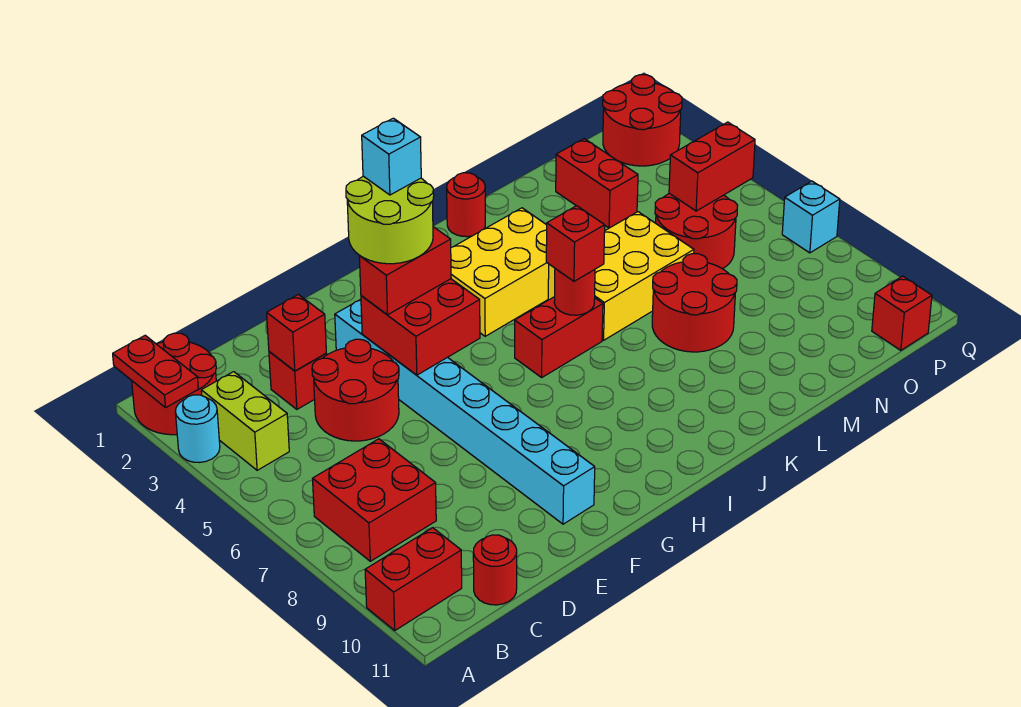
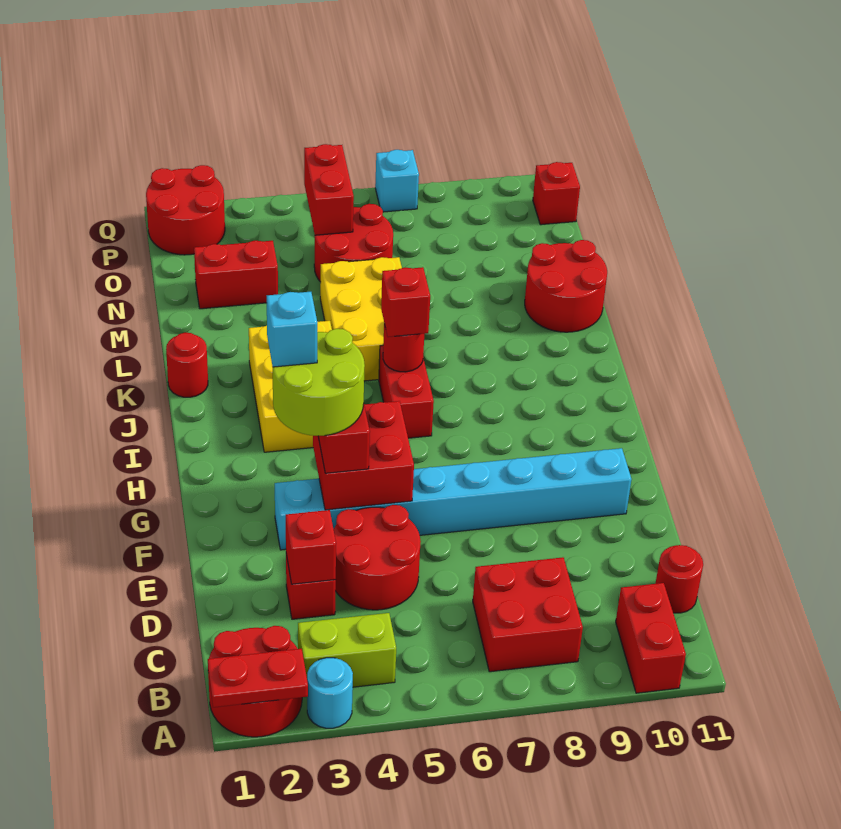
red 2x2 round brick [652,254,737,352] -> red 2x2 round brick moved to [525,240,607,332]

